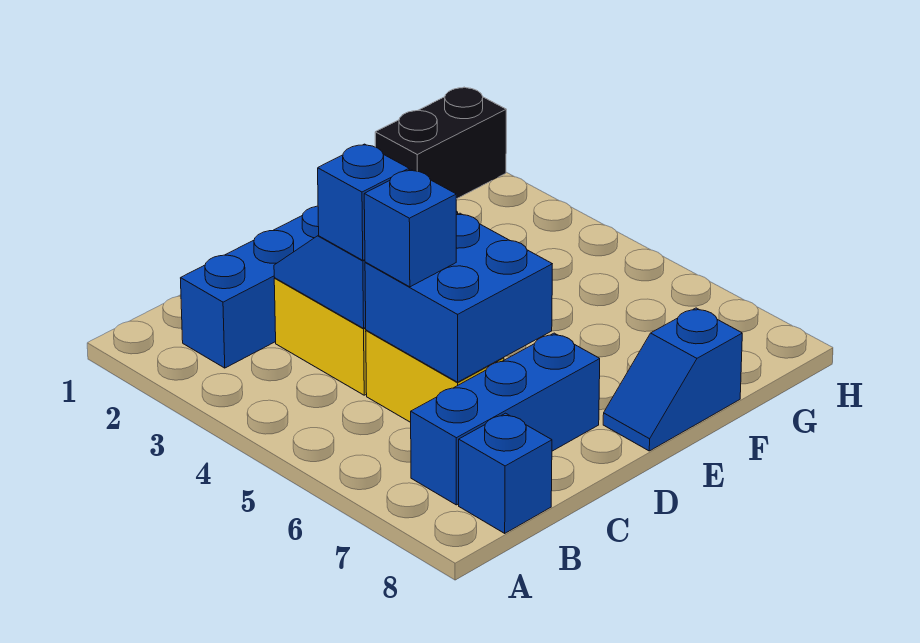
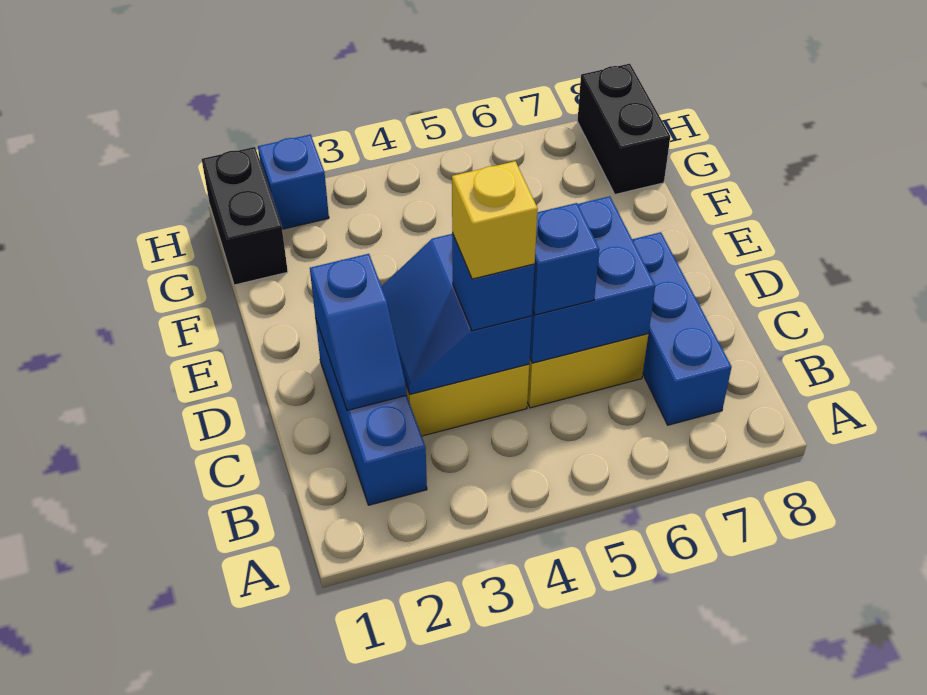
blue 1x1 brick [459,413,552,533] -> blue 1x1 brick moved to [258,135,329,229]
none -> yellow 1x1 brick [452,161,538,279]
blue 1x2 slope [603,308,742,451] -> blue 1x2 slope moved to [310,254,407,411]
none -> black 1x2 brick [577,64,670,194]

